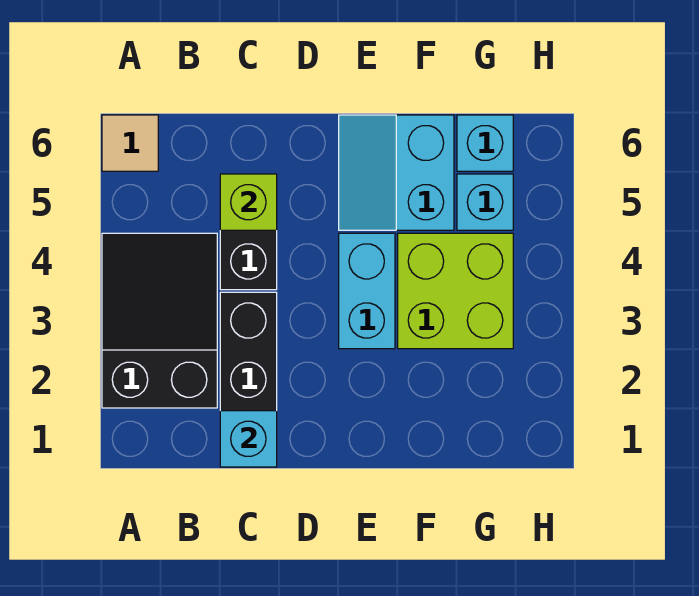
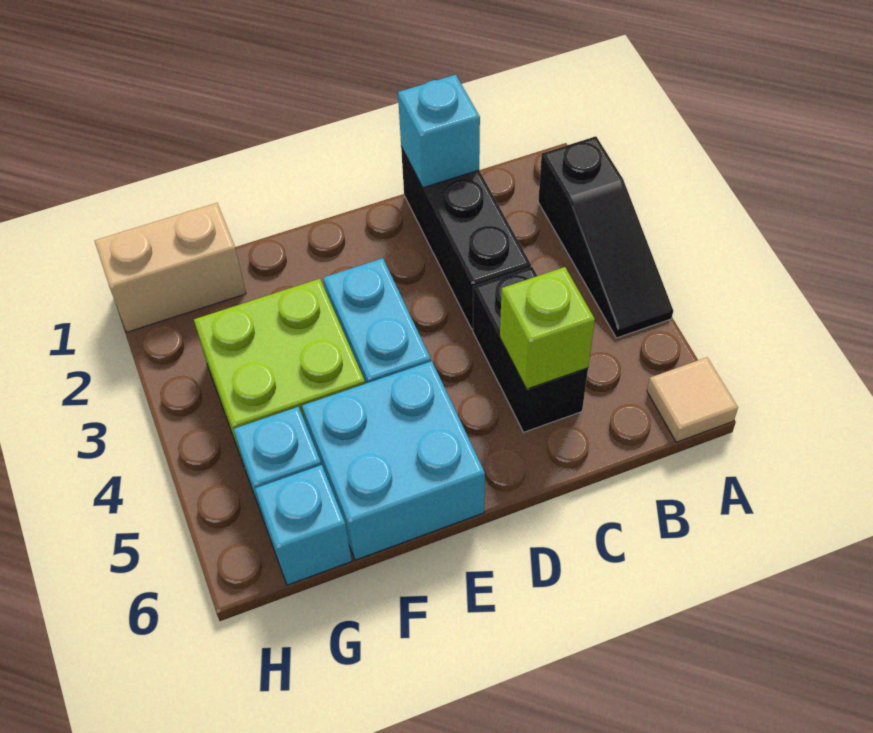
black 2x3 slope [102,233,217,408] -> black 1x3 slope [538,136,673,338]
cyan 2x2 slope [339,115,454,230] -> cyan 2x2 brick [302,361,485,560]
none -> tan 1x2 brick [95,203,246,332]

